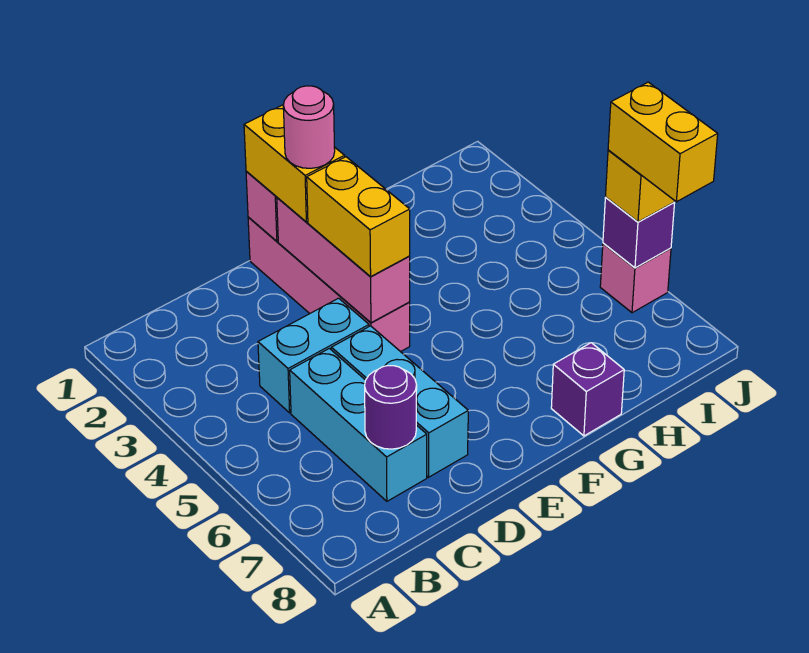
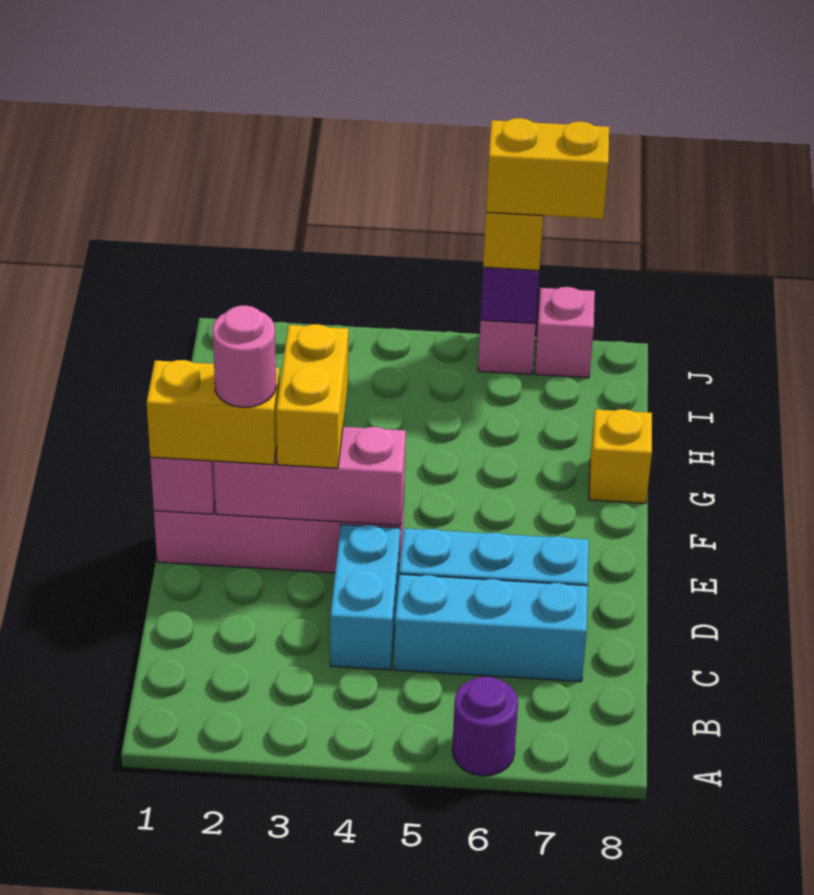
purple 1x1 round brick [365,366,417,449] -> purple 1x1 round brick moved to [452,677,518,776]
yellow 1x2 brick [307,157,410,277] -> yellow 1x2 brick turned to [276,324,348,468]
purple 1x1 brick [551,343,624,436] -> yellow 1x1 brick [589,409,652,503]
none -> pink 1x1 brick [535,287,595,378]

